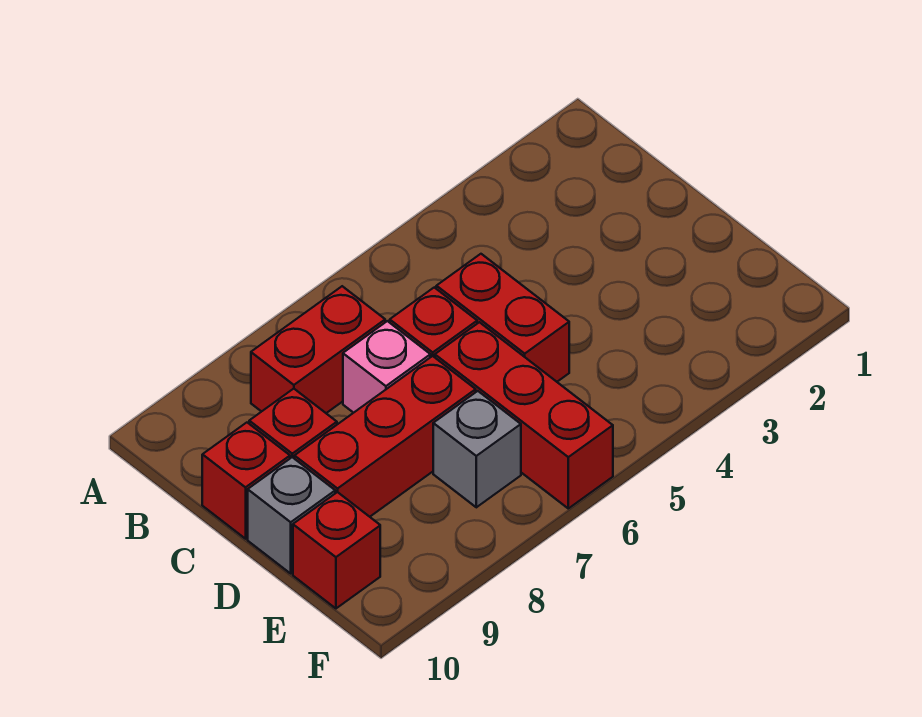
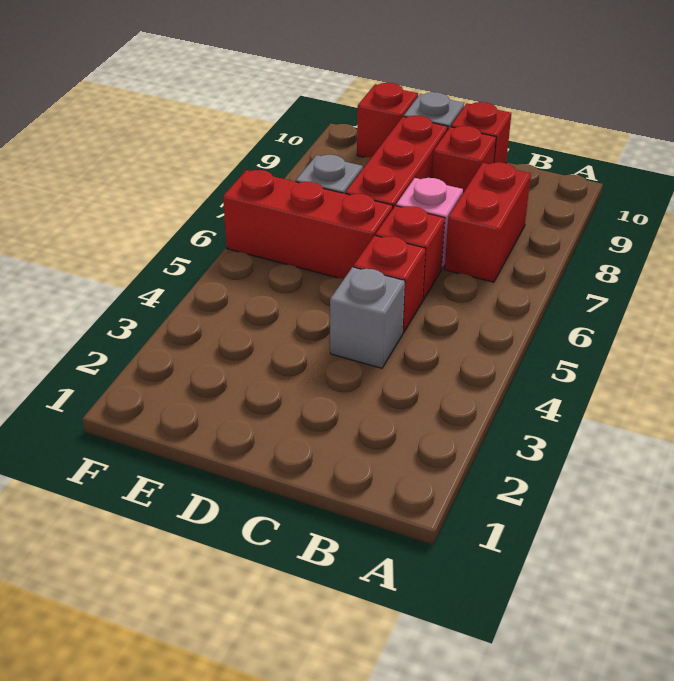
none -> grey 1x1 brick [330,267,405,368]
red 1x2 brick [436,254,569,382] -> red 1x1 brick [353,235,426,333]

